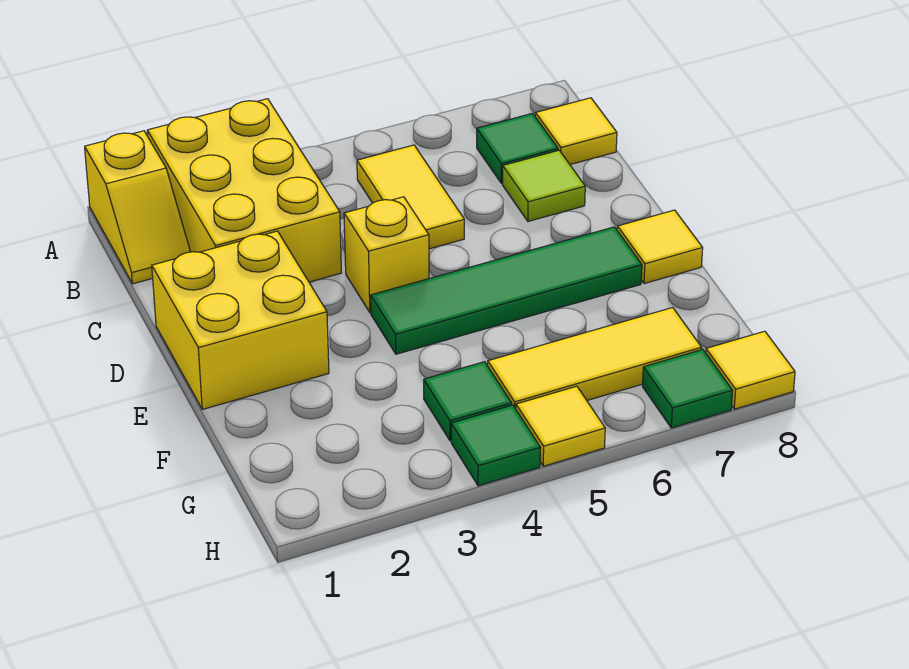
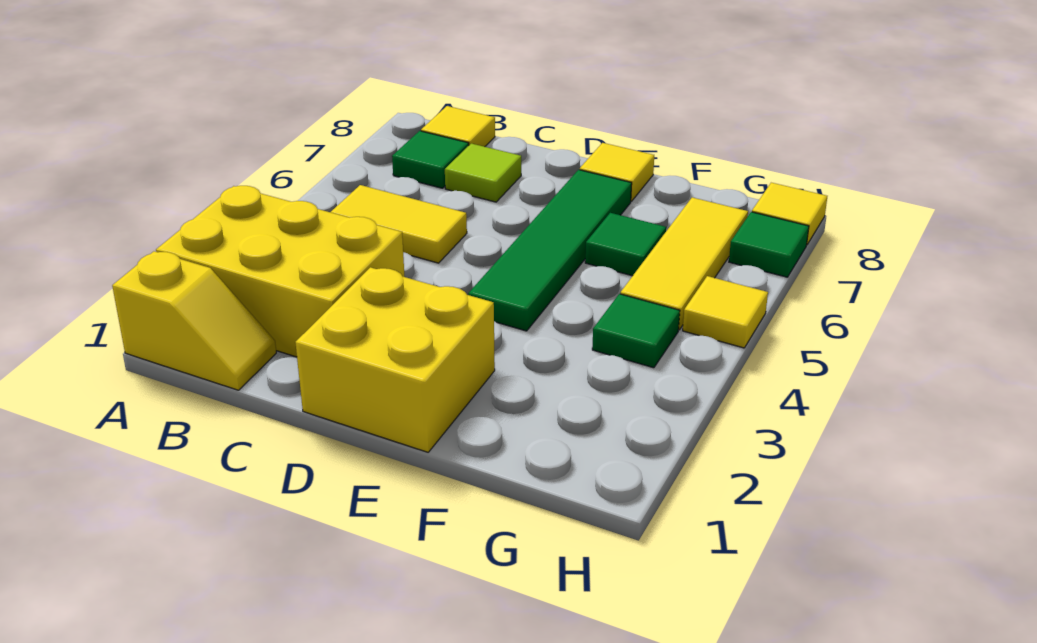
yellow 1x1 brick [344,197,429,313] -> none
green 1x1 tile [451,405,541,486] -> green 1x1 tile moved to [585,213,666,276]

